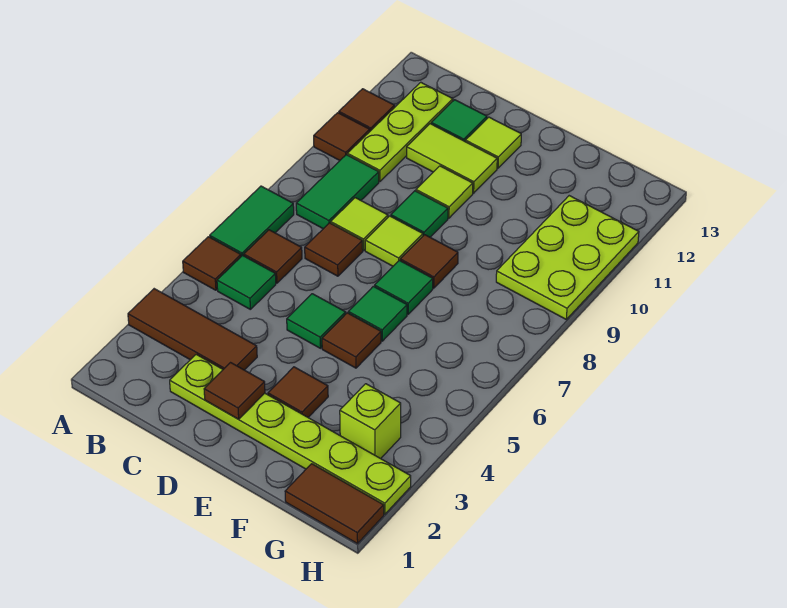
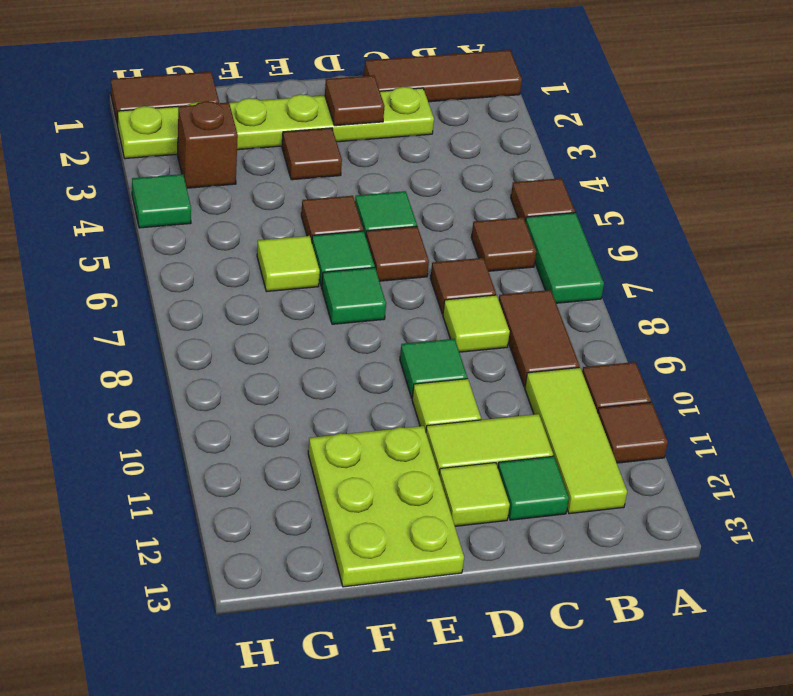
brown 1x3 tile [128,289,257,370] -> brown 1x3 tile moved to [364,50,522,102]
green 1x1 tile [217,255,276,309] -> green 1x1 tile moved to [132,174,191,228]
green 1x2 tile [296,155,379,229] -> brown 1x2 tile [499,290,580,387]
lime 1x3 plate [347,82,453,182] -> lime 1x3 tile [525,367,627,514]
lime 1x1 tile [365,216,423,266] -> lime 1x1 tile moved to [257,236,320,292]
brown 1x1 tile [400,235,458,288] -> brown 1x1 tile moved to [366,226,429,281]
lime 1x1 brick [340,384,401,459] -> brown 1x1 brick [178,101,238,188]
lime 2x3 plate [496,196,639,319] -> lime 2x3 plate moved to [308,426,464,587]

